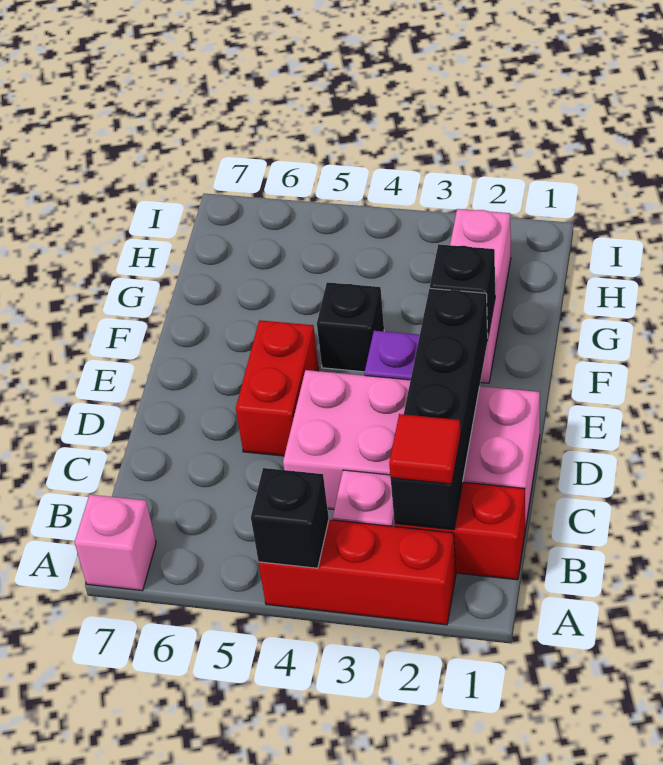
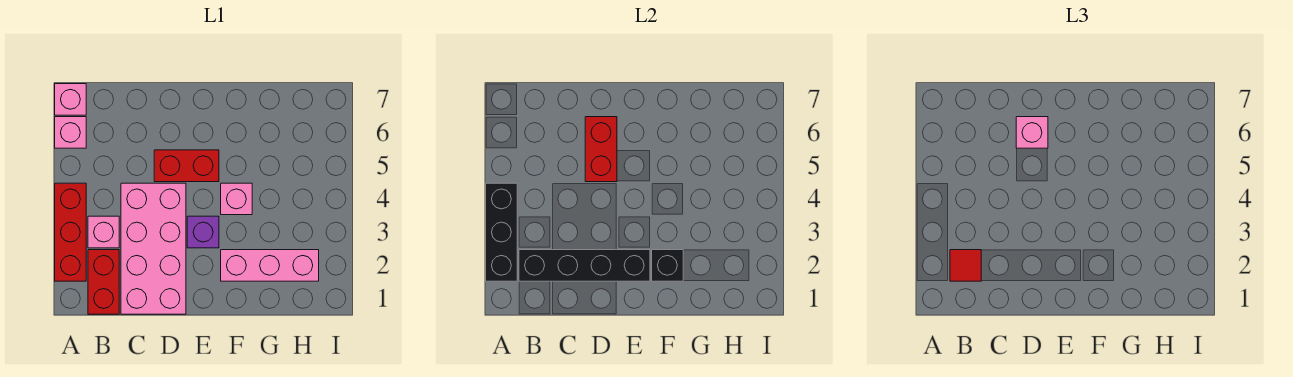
black 1x1 brick [251,468,329,568] -> black 1x3 brick [486,183,517,281]
none -> pink 1x1 brick [55,117,86,148]
none -> red 1x2 brick [585,117,617,182]
none -> pink 1x1 brick [1016,117,1048,148]
black 1x1 brick [317,282,384,372] -> pink 1x1 brick [221,183,252,215]

